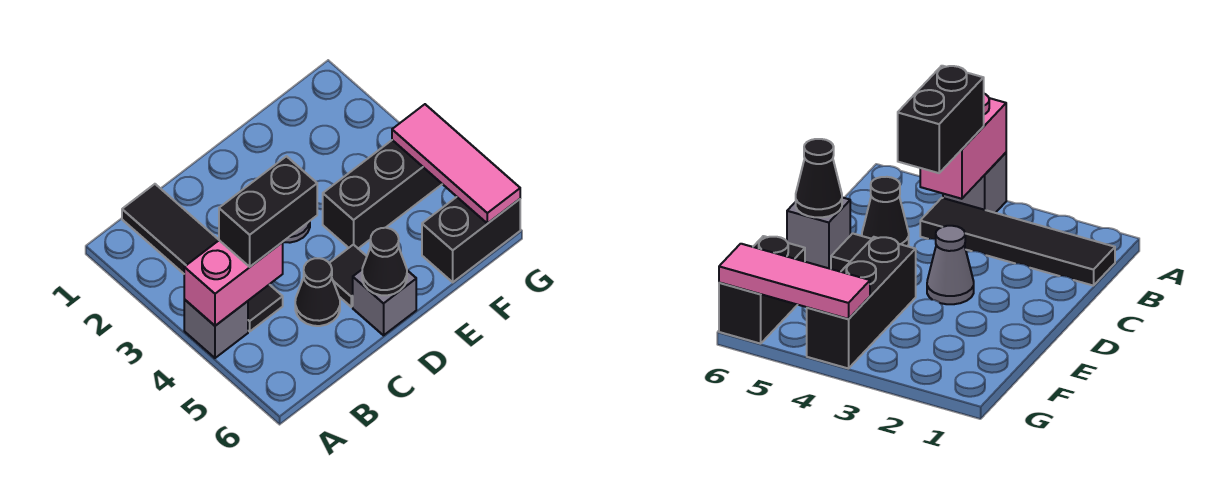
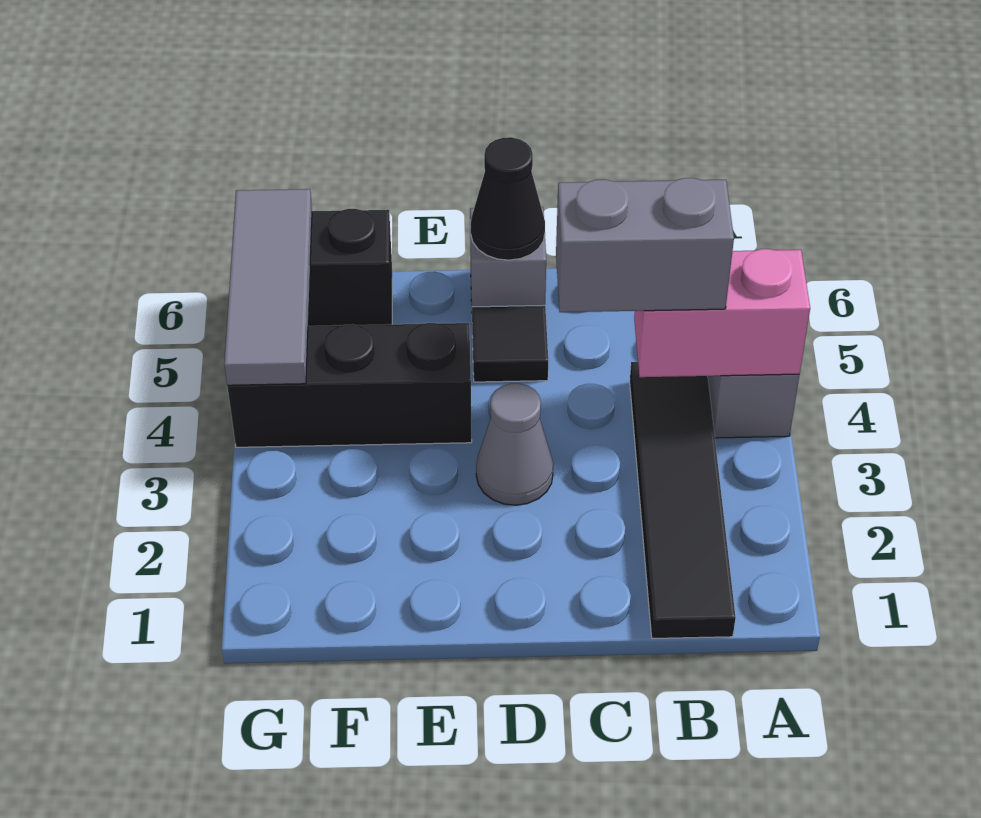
black 1x2 brick [219,156,317,267] -> grey 1x2 brick [556,178,734,312]
black 1x1 cone [295,258,340,326] -> none
pink 1x3 tile [392,104,520,223] -> grey 1x3 tile [224,189,312,385]

